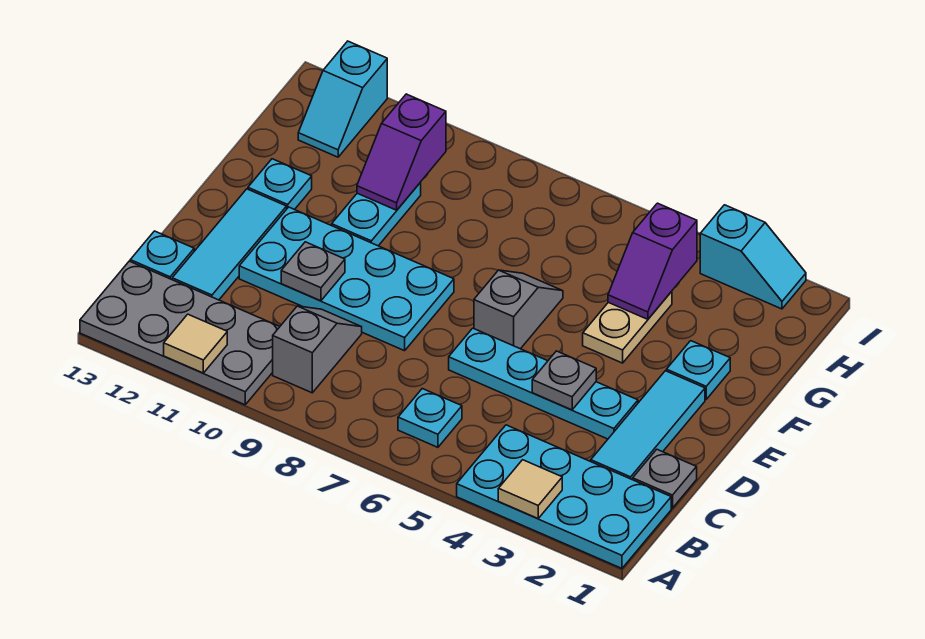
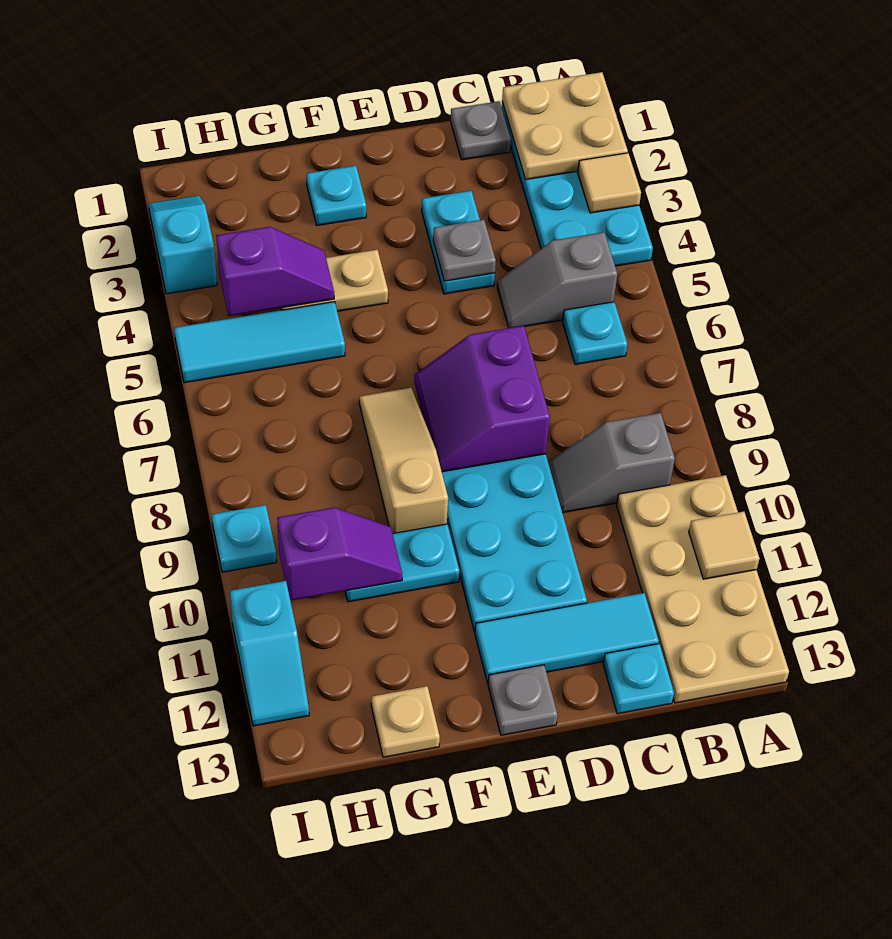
none -> tan 2x2 plate [502,72,628,179]
grey 2x4 plate [80,261,280,405] -> tan 2x4 plate [617,475,789,703]
cyan 1x3 tile [591,371,705,480] -> cyan 1x3 tile moved to [174,302,345,383]
cyan 1x4 plate [449,328,638,439] -> cyan 1x2 plate [422,191,495,294]
none -> purple 2x2 slope [414,326,550,472]
grey 1x1 plate [281,242,345,301] -> grey 1x1 plate moved to [488,665,558,735]
grey 1x2 slope [474,270,563,349] -> grey 1x2 slope moved to [497,232,617,328]
none -> tan 1x3 slope [359,388,448,533]
cyan 1x1 plate [248,159,312,210] -> cyan 1x1 plate moved to [212,505,277,572]
none -> tan 1x1 plate [371,686,440,757]
cyan 1x2 slope [298,41,387,157] -> cyan 1x2 slope turned to [230,581,309,726]

